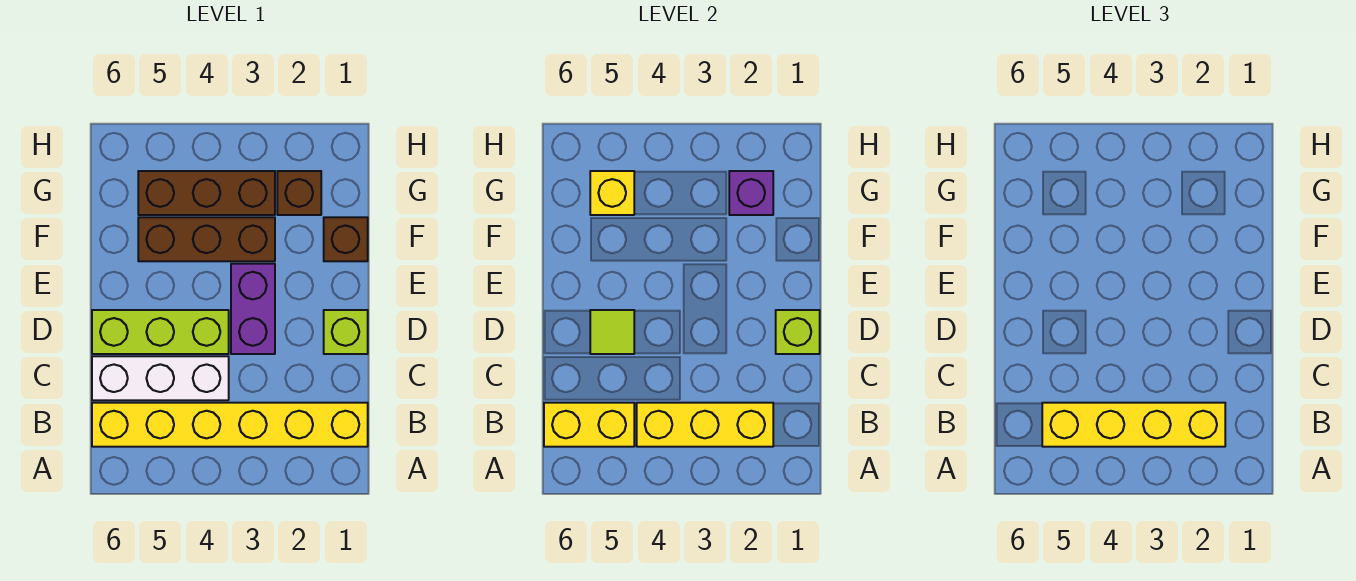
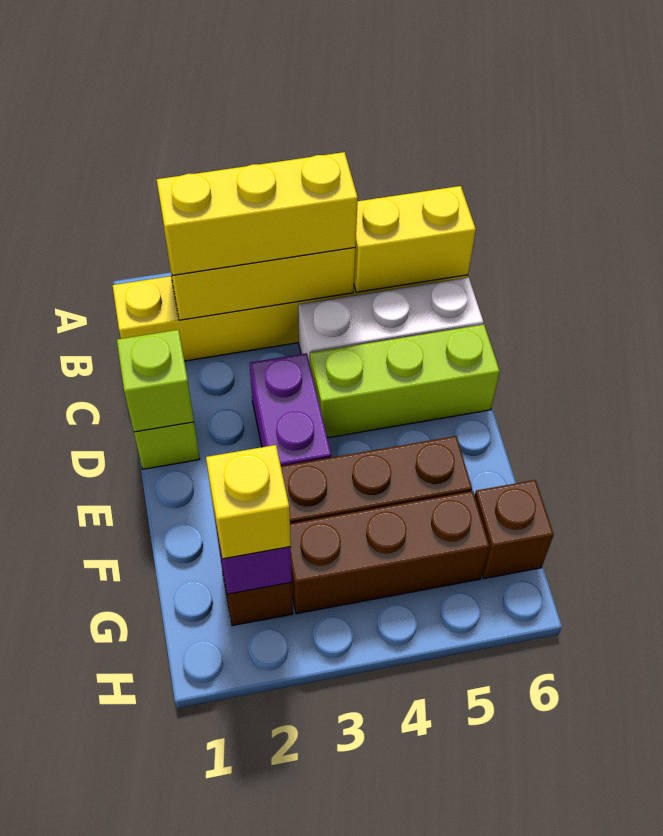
yellow 1x4 brick [1042,403,1225,447] -> yellow 1x3 brick [157,152,358,275]
lime 1x1 tile [590,310,634,354] -> none
brown 1x1 brick [324,217,368,261] -> brown 1x1 brick moved to [475,480,554,579]
yellow 1x1 brick [590,171,634,215] -> yellow 1x1 brick moved to [206,445,291,559]

